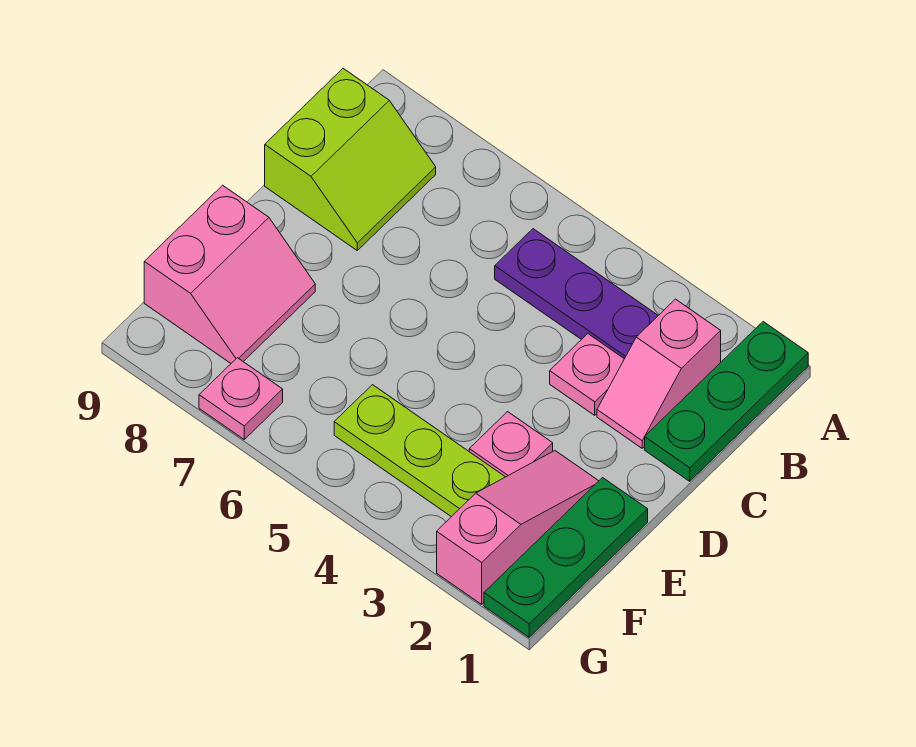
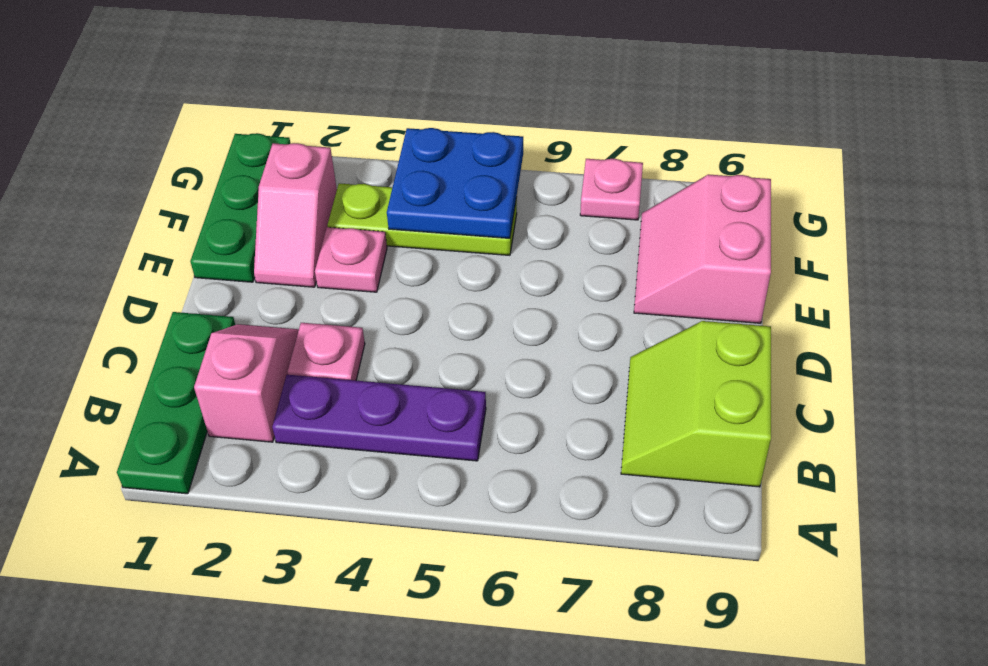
pink 1x3 slope [437,451,598,604] -> pink 1x2 slope [254,143,337,287]
none -> blue 2x2 plate [387,128,523,238]

